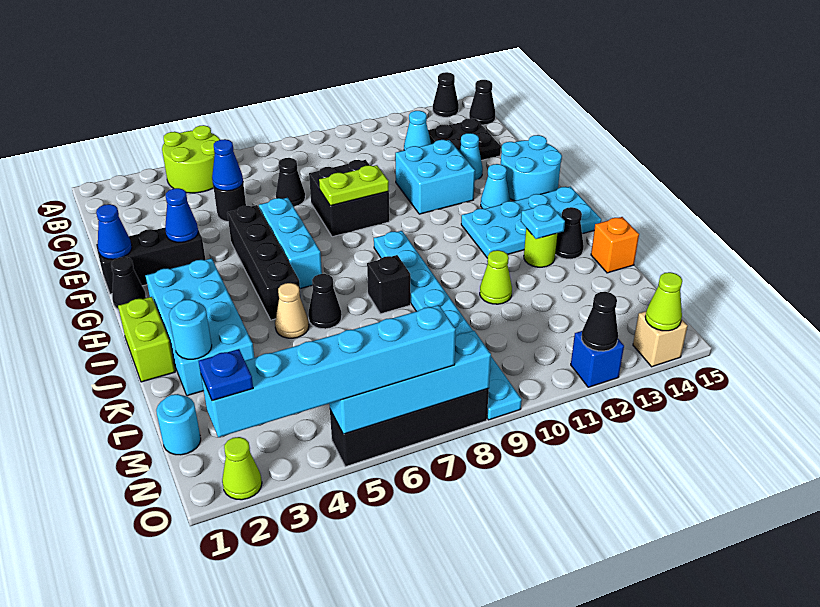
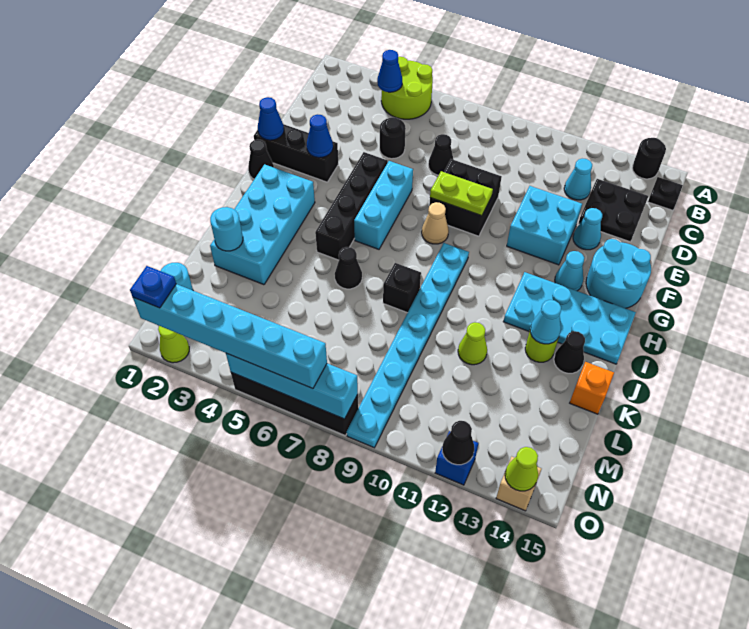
black 1x1 cone [433,72,459,117] -> black 1x1 round brick [632,138,666,179]
black 1x1 cone [469,80,495,125] -> black 1x1 plate [648,177,683,210]
blue 1x1 cone [212,139,243,191] -> blue 1x1 cone moved to [377,50,402,92]
lime 1x2 brick [118,297,175,382] -> none
tan 1x1 cone [275,283,309,338] -> tan 1x1 cone moved to [422,202,449,244]
cyan 1x1 plate [521,204,565,239] -> cyan 1x1 cone [530,300,561,344]

